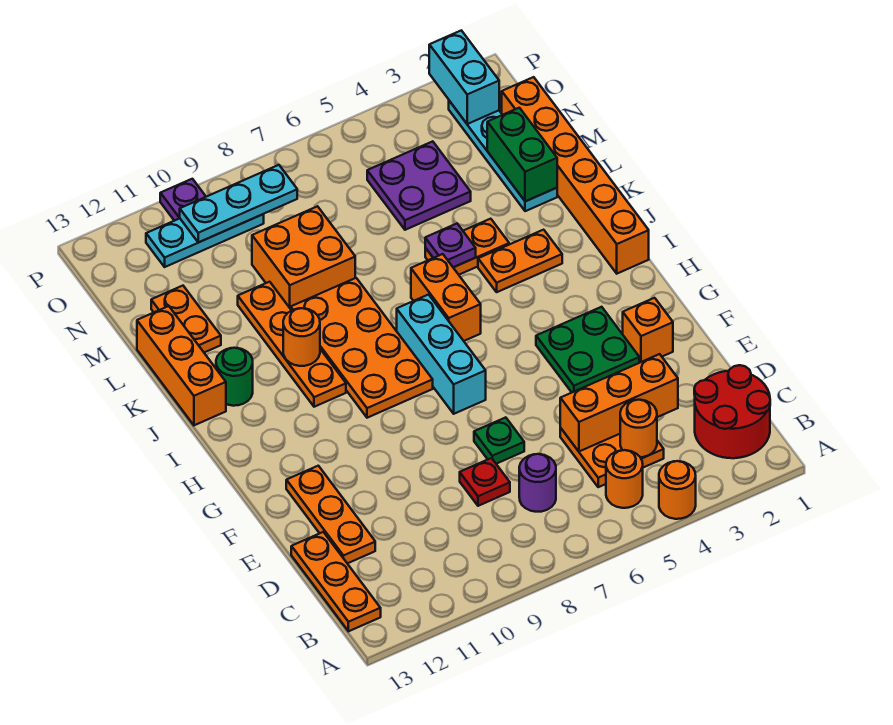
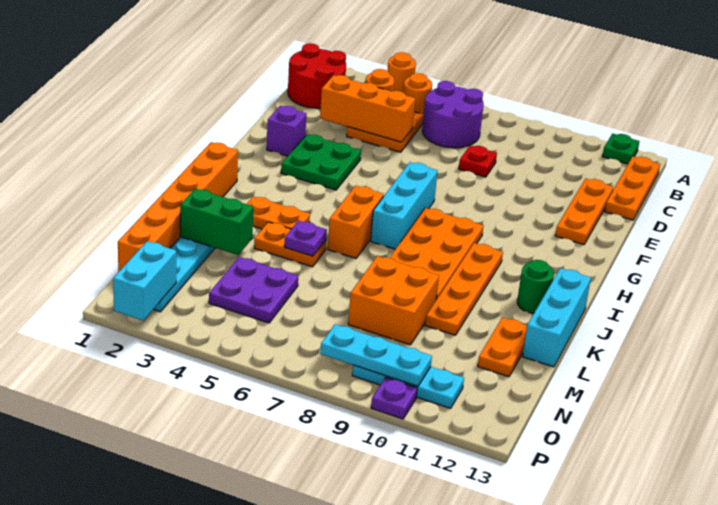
purple 1x1 round brick [519,454,556,512] -> purple 2x2 round brick [422,81,484,148]
green 1x1 plate [474,417,524,464] -> green 1x1 plate moved to [602,134,639,164]
orange 1x1 brick [623,298,673,363] -> purple 1x1 brick [267,106,307,156]
orange 1x1 round brick [283,308,320,366] -> none
orange 1x3 brick [137,306,226,425] -> cyan 1x3 brick [523,268,591,367]
green 1x2 brick [487,108,557,201] -> green 1x2 brick turned to [180,189,253,255]

